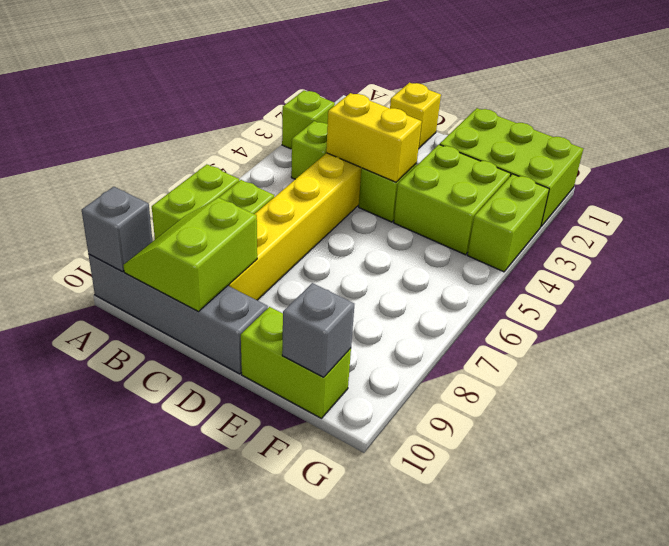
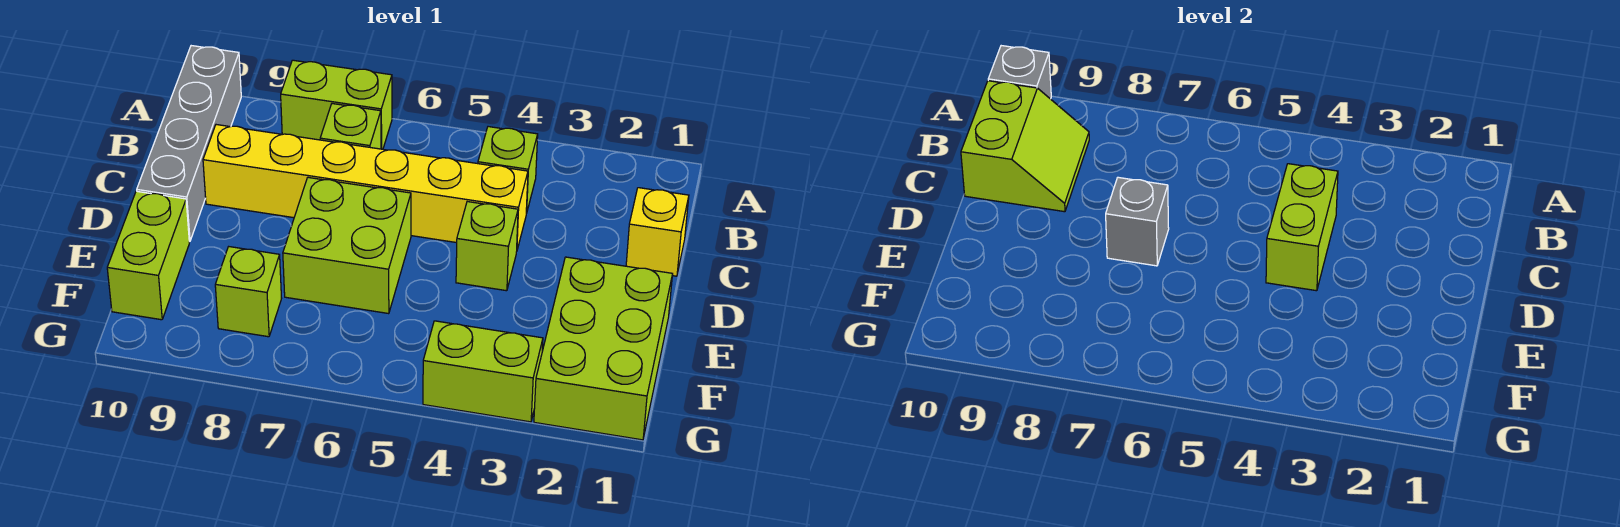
lime 1x1 brick [282,91,335,149] -> lime 1x1 brick moved to [215,247,282,337]
lime 2x2 slope [123,198,257,312] -> lime 2x2 slope turned to [961,81,1089,212]
yellow 1x2 brick [326,93,422,182] -> lime 1x2 brick [1266,164,1338,291]
lime 2x2 brick [394,145,511,255] -> lime 2x2 brick moved to [283,177,411,314]
grey 1x1 brick [282,283,354,377] -> grey 1x1 brick moved to [1106,177,1169,266]

